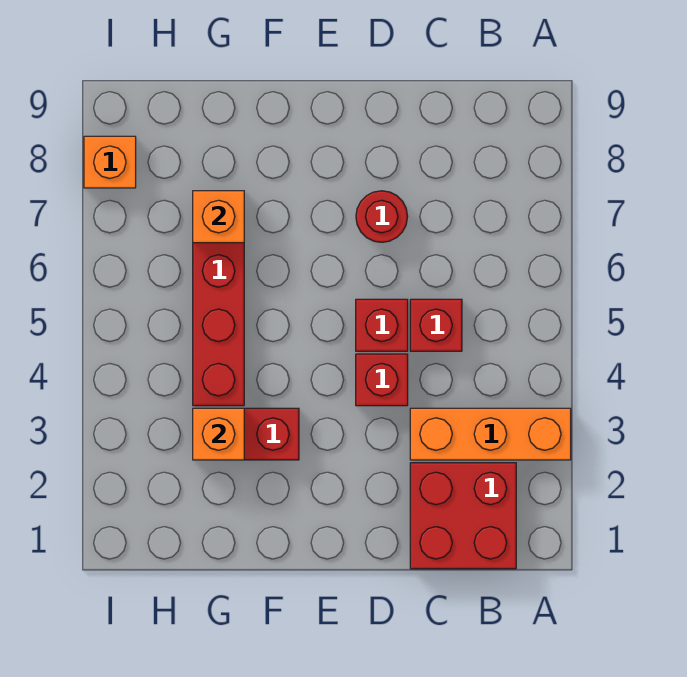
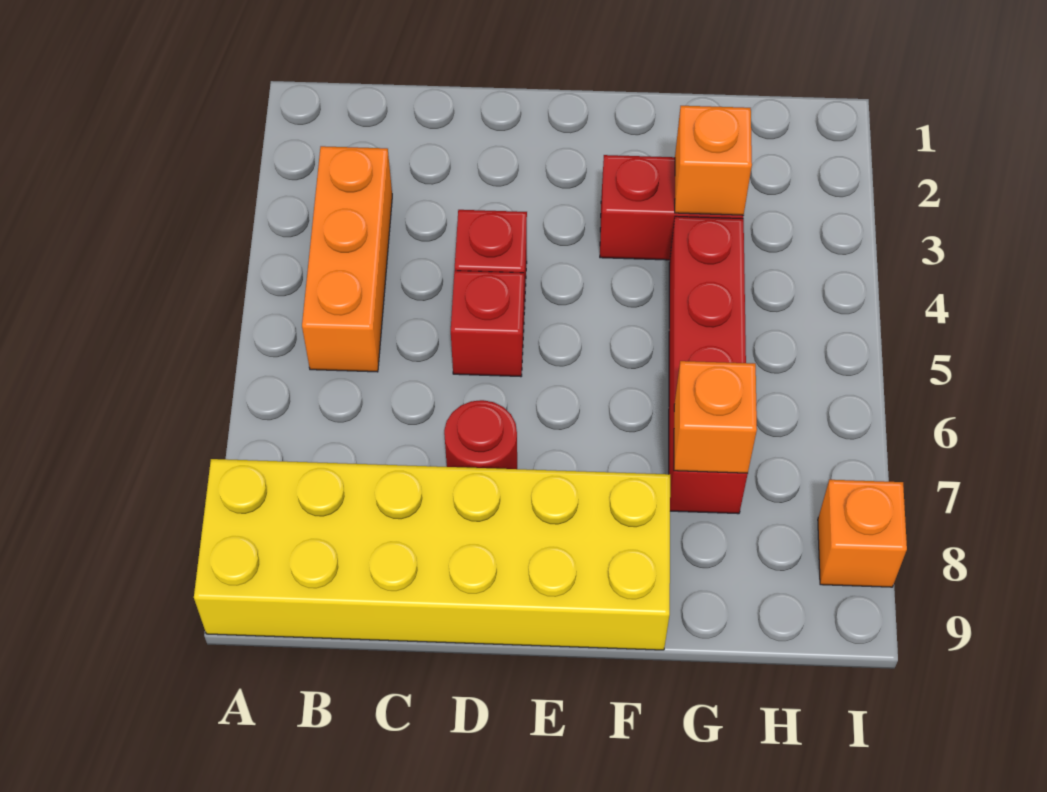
orange 1x3 brick [410,408,571,460] -> orange 1x3 brick turned to [302,146,392,372]
none -> yellow 2x6 brick [194,459,670,650]
red 2x2 brick [410,463,516,569] -> none
red 1x1 brick [410,299,462,351] -> none

